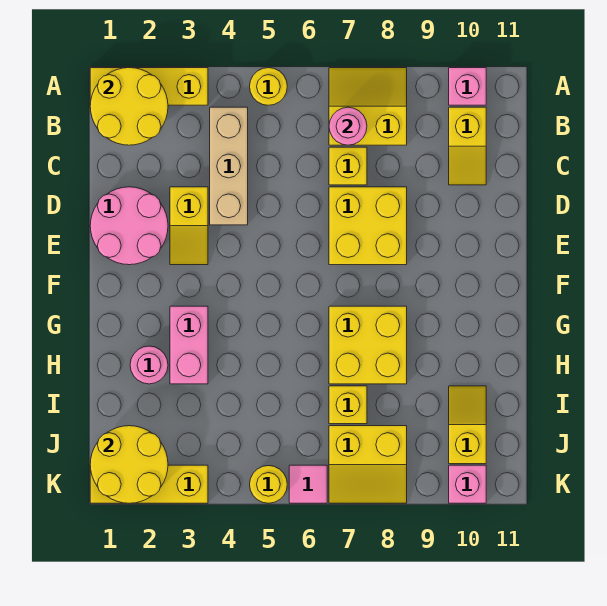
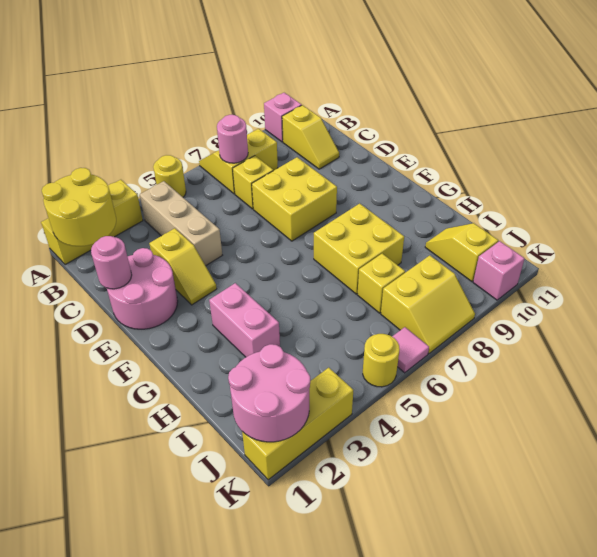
pink 1x1 round brick [130,346,168,384] -> pink 1x1 round brick moved to [91,236,132,289]
yellow 2x2 round brick [90,426,168,503] -> pink 2x2 round brick [228,344,310,442]

